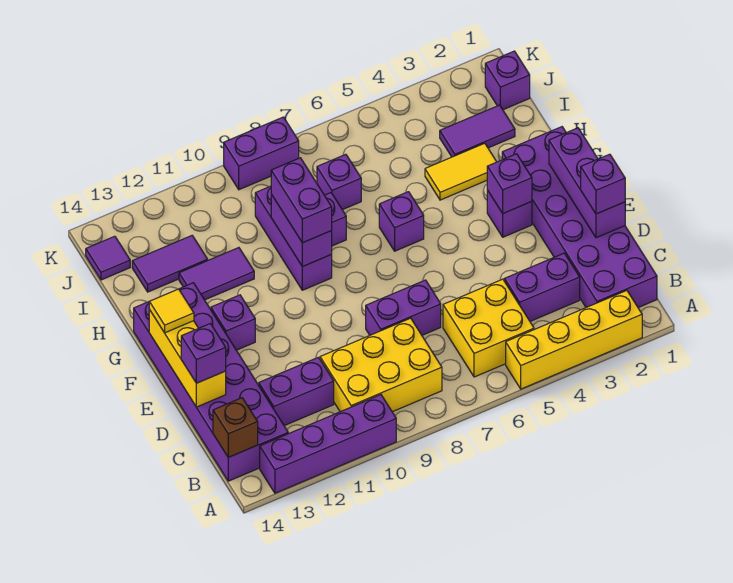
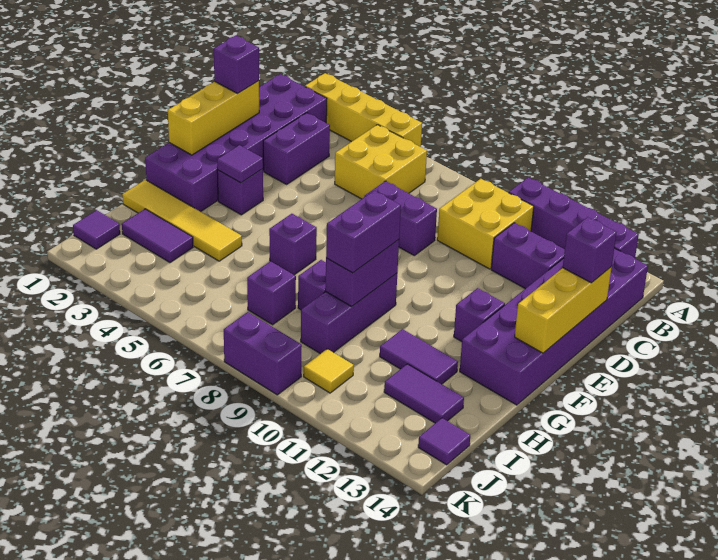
yellow 2x3 brick [320,318,442,412] -> yellow 2x2 brick [437,179,534,269]
brown 1x1 brick [213,398,258,457] -> none
purple 1x2 brick [504,253,580,321] -> purple 1x2 brick turned to [263,113,330,184]
purple 1x3 brick [549,128,625,238] -> yellow 1x3 brick [168,81,259,155]
purple 1x1 brick [487,154,532,213] -> purple 1x1 tile [217,145,263,183]
yellow 1x1 tile [149,289,194,333] -> yellow 1x1 tile moved to [304,349,354,393]
yellow 1x2 tile [425,143,497,200] -> yellow 1x4 tile [122,180,242,261]
purple 1x1 brick [485,51,530,110] -> purple 1x1 tile [73,210,120,249]

